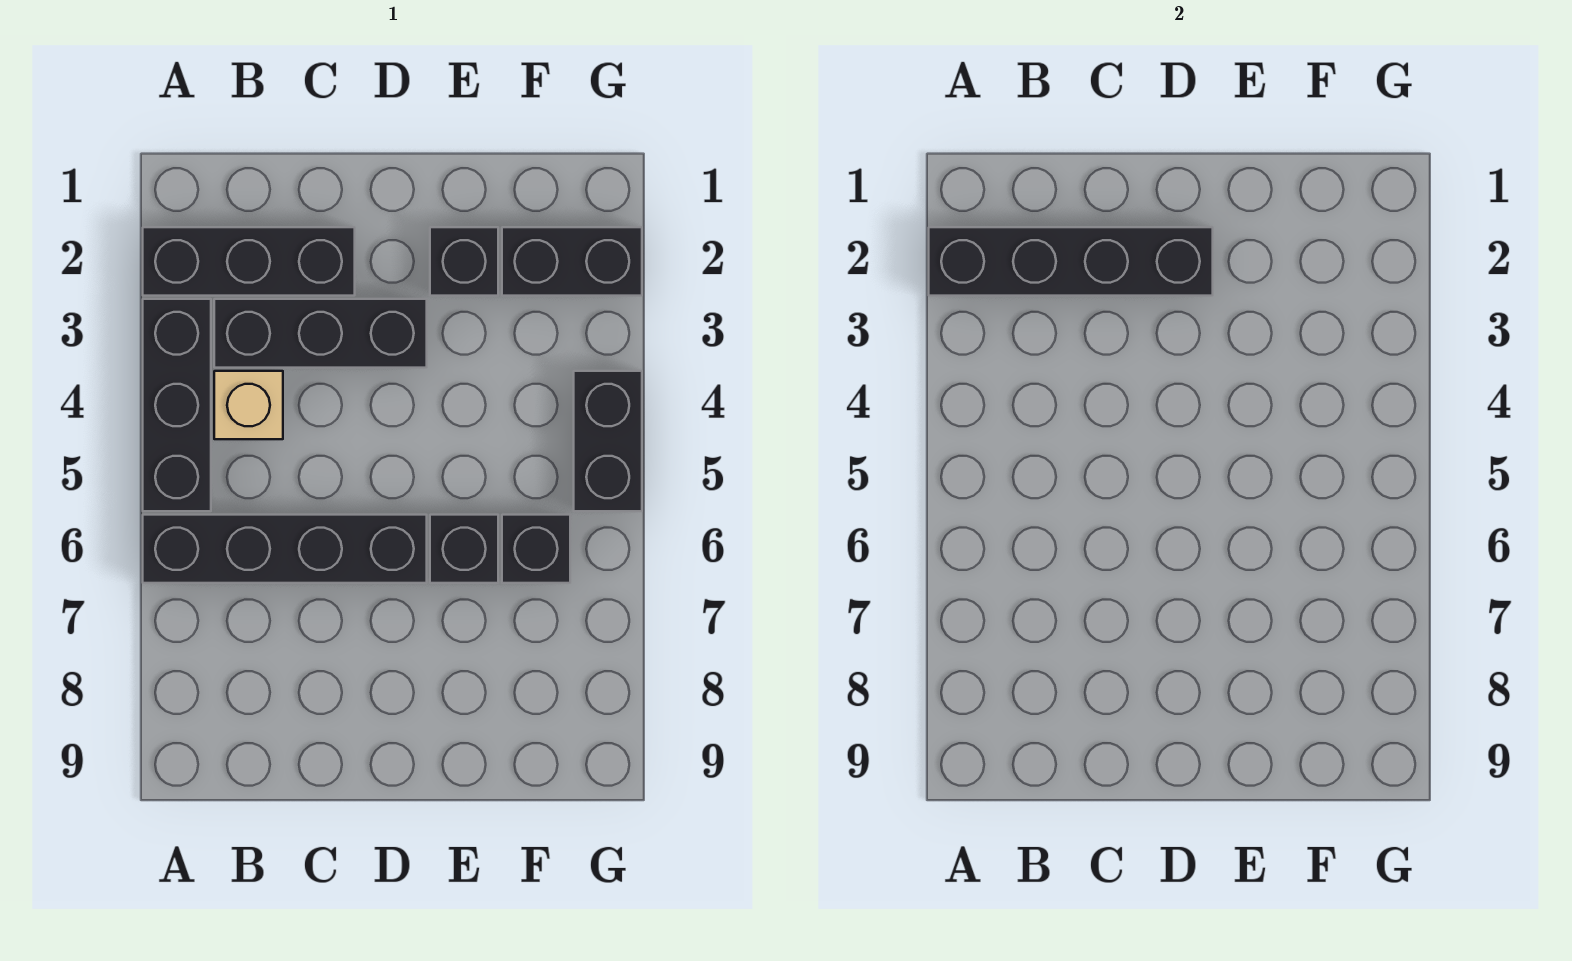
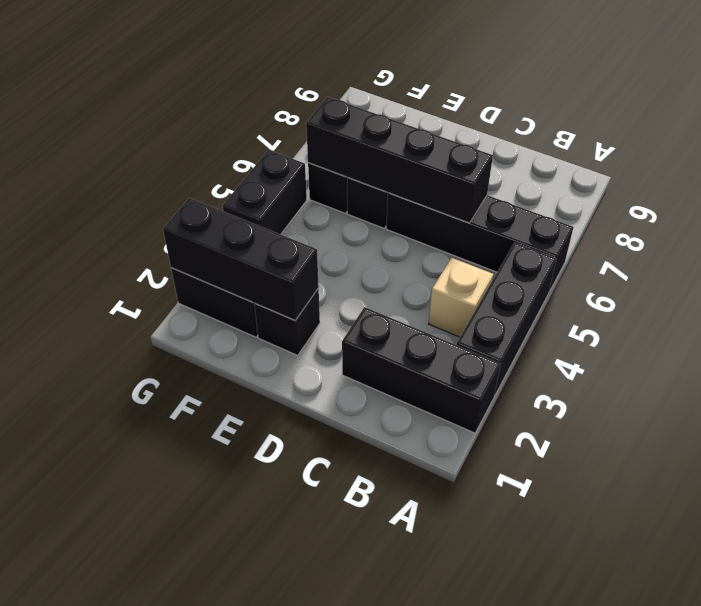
black 1x4 brick [929,227,1213,296] -> black 1x4 brick moved to [306,97,493,223]
black 1x3 brick [214,299,427,368] -> black 1x3 brick moved to [163,198,319,320]

